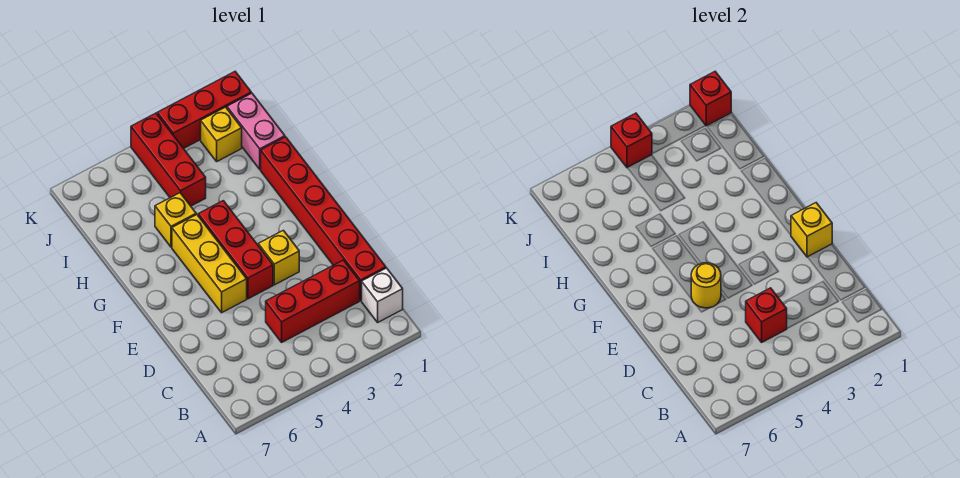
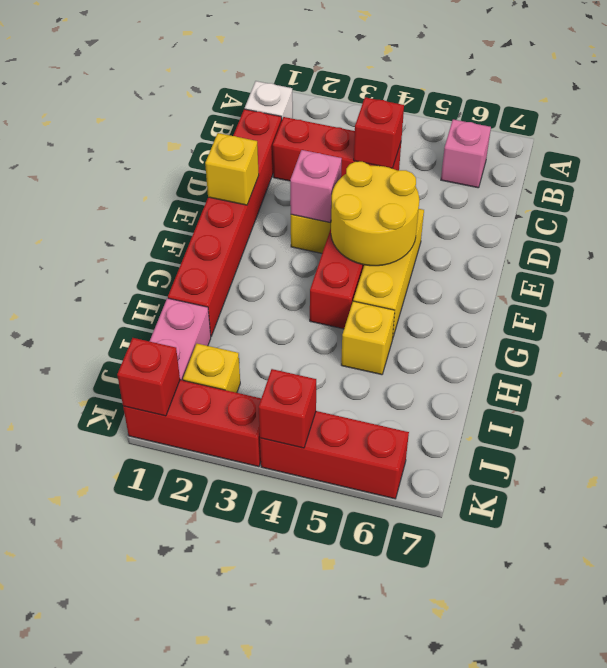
none -> pink 1x1 brick [441,119,491,188]
none -> pink 1x1 brick [290,150,342,222]
yellow 1x1 round brick [691,263,721,308] -> yellow 2x2 round brick [331,162,419,266]
red 1x3 brick [131,113,206,206] -> red 1x3 brick turned to [260,411,409,499]

